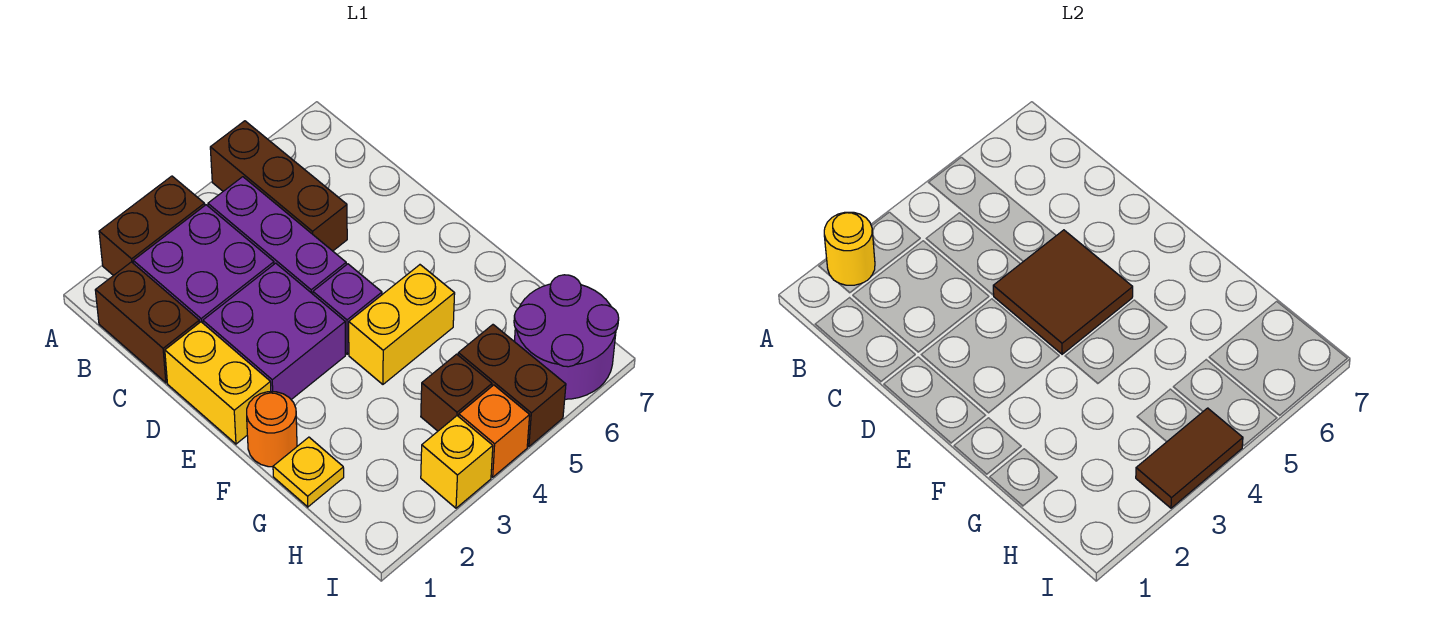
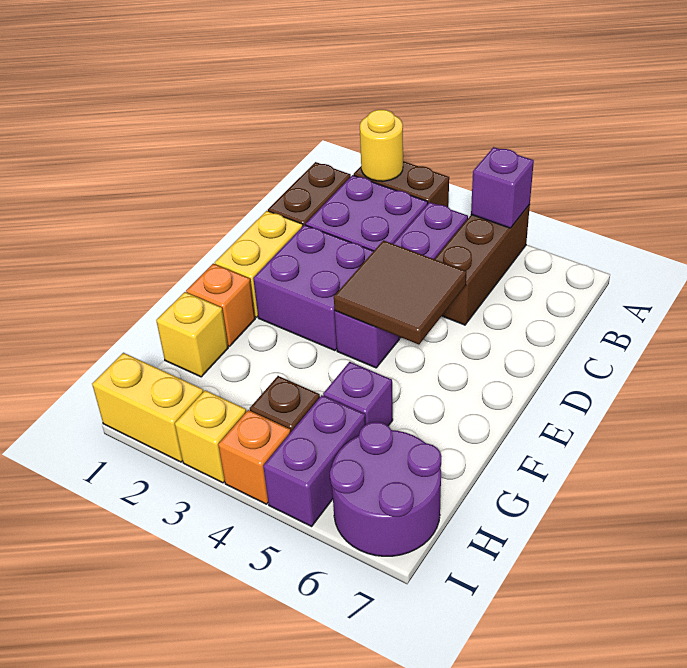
none -> purple 1x1 brick [471,147,534,228]
orange 1x1 round brick [247,392,297,467] -> orange 1x1 brick [186,264,255,346]
yellow 1x2 brick [349,265,455,384] -> yellow 1x2 brick moved to [92,353,203,462]
yellow 1x1 plate [273,437,344,507] -> yellow 1x1 brick [156,292,228,377]
none -> purple 1x1 brick [323,362,393,426]
brown 1x2 brick [458,325,566,447] -> purple 1x2 brick [263,395,365,526]
brown 1x2 tile [1136,408,1243,508] -> none

